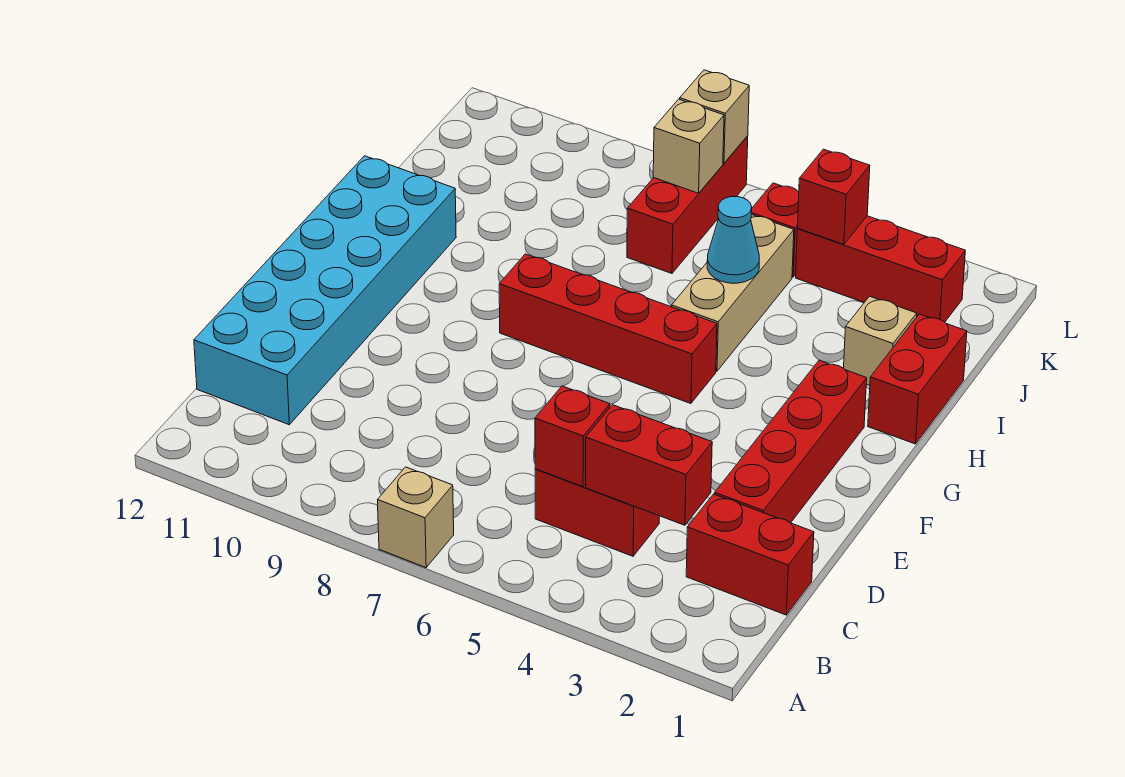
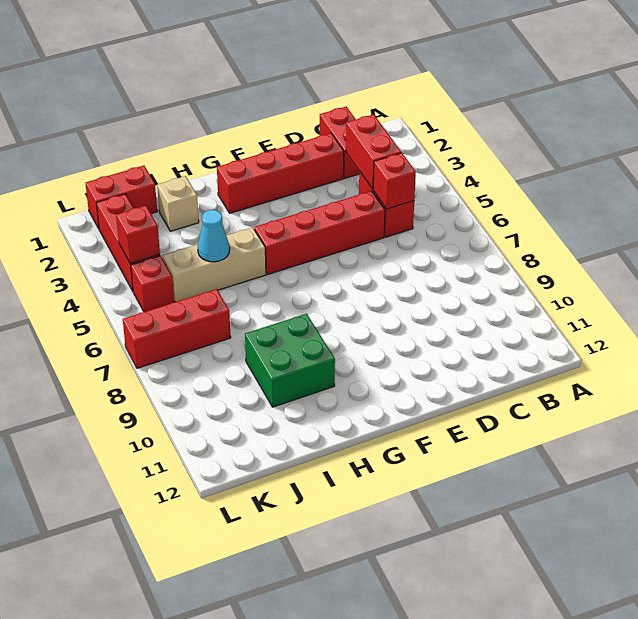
tan 1x1 brick [378,467,454,568] -> none
cyan 2x6 brick [194,156,456,425] -> none
red 1x4 brick [499,254,717,404] -> red 1x4 brick turned to [254,191,385,275]
red 1x2 brick [868,314,967,444] -> red 1x2 brick moved to [86,166,157,229]
none -> green 2x2 brick [245,314,335,407]
tan 1x1 brick [653,99,724,193] -> none
tan 1x1 brick [680,70,749,163] -> none

